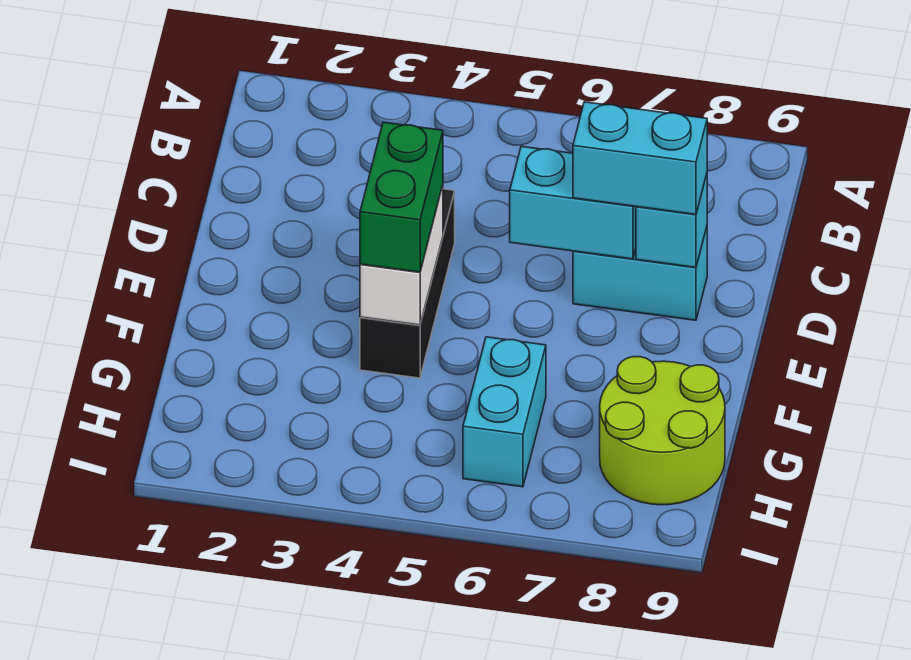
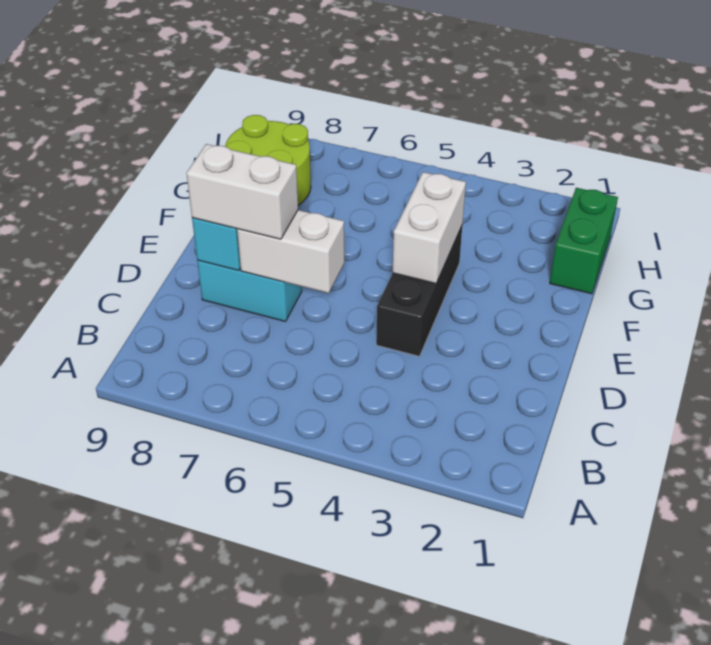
cyan 1x2 brick [510,146,636,259] -> white 1x2 brick [237,210,344,293]
cyan 1x2 brick [573,102,707,214] -> white 1x2 brick [186,144,298,239]
green 1x2 brick [360,122,443,272] -> green 1x2 brick moved to [550,188,618,294]
cyan 1x2 brick [463,337,546,487] -> none

